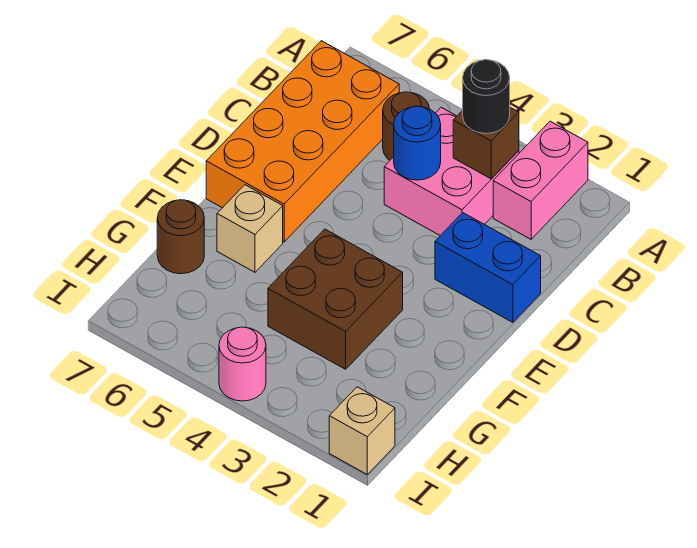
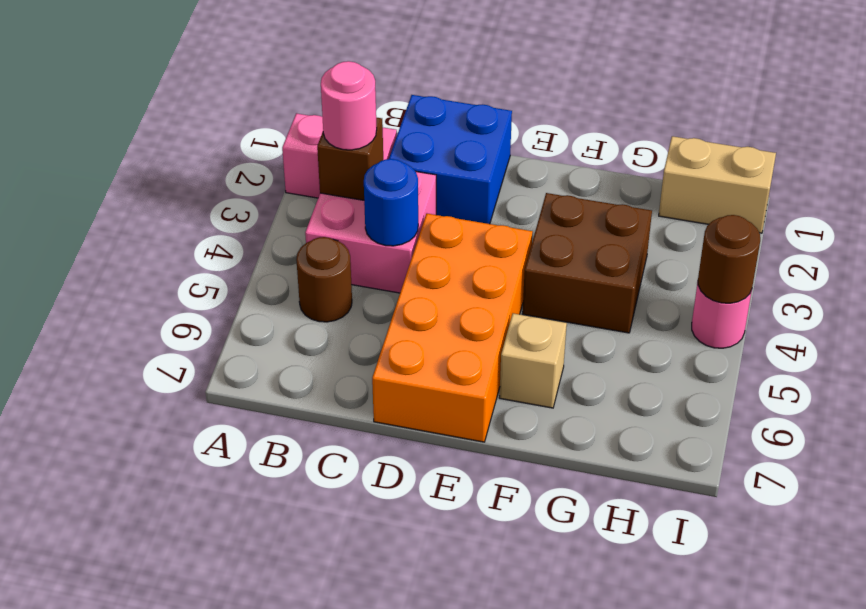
black 1x1 round brick [463,60,510,134] -> pink 1x1 round brick [321,61,377,150]
orange 2x4 brick [206,41,399,242] -> orange 2x4 brick turned to [372,214,533,442]
blue 1x2 brick [435,213,541,322] -> blue 2x2 brick [389,95,512,224]
brown 1x1 round brick [157,200,204,274] -> brown 1x1 round brick moved to [698,215,760,303]
tan 1x1 brick [329,387,395,474] -> tan 1x2 brick [659,136,776,233]

